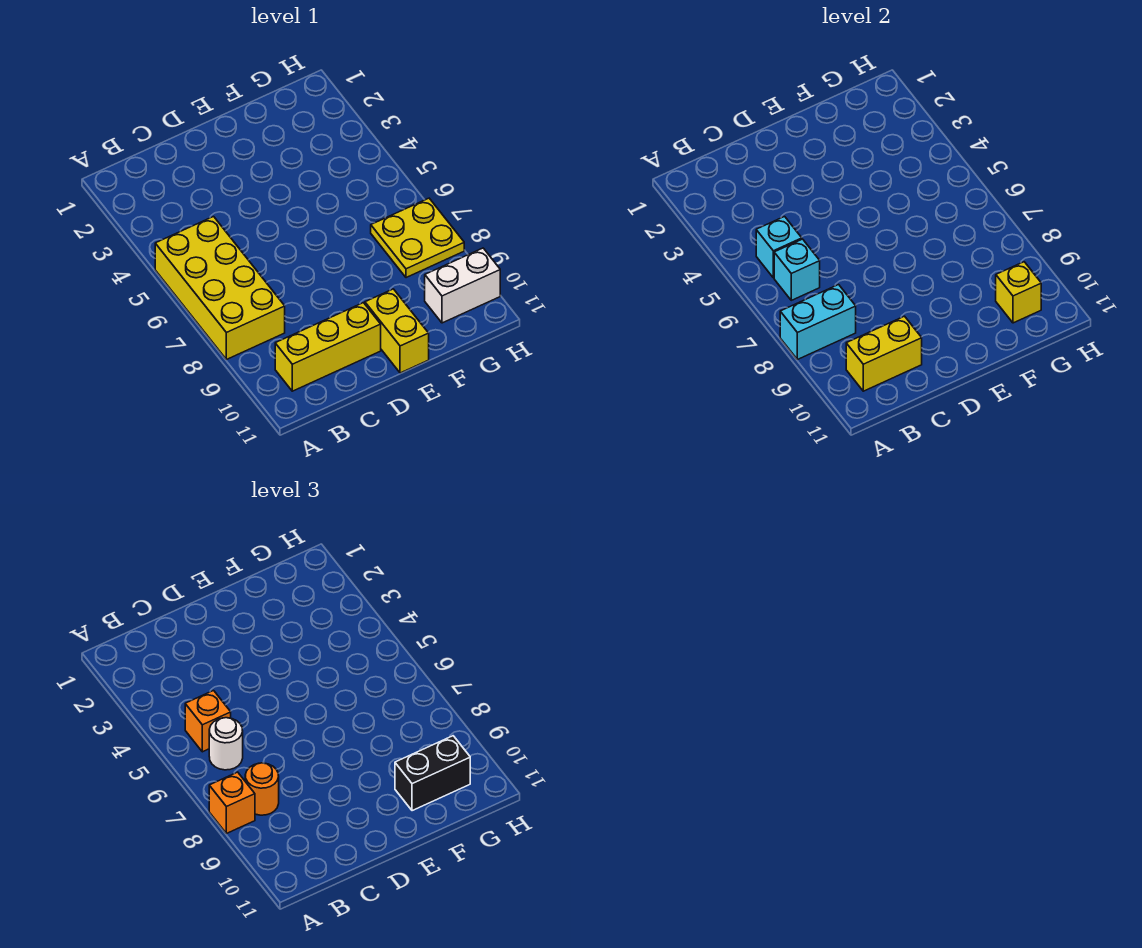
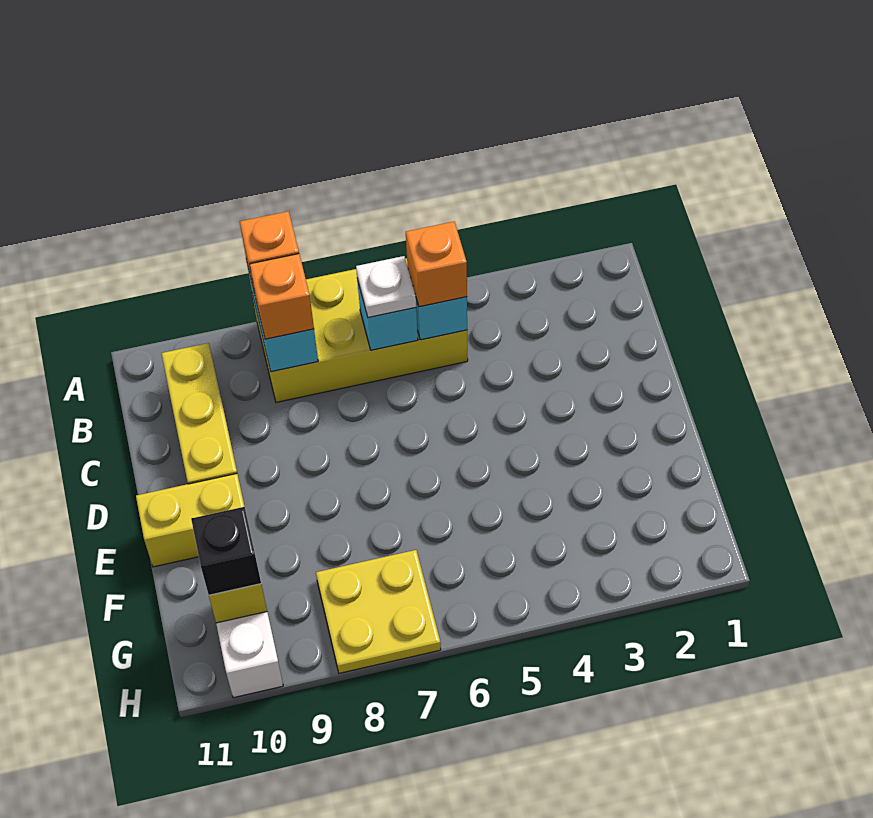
white 1x1 round brick [209,718,243,770] -> white 1x1 plate [356,256,416,317]
orange 1x1 round brick [245,763,279,815] -> orange 1x1 brick [250,254,314,339]
yellow 1x2 brick [846,316,922,391] -> none
black 1x2 brick [395,736,470,811] -> black 1x1 brick [191,507,261,595]

